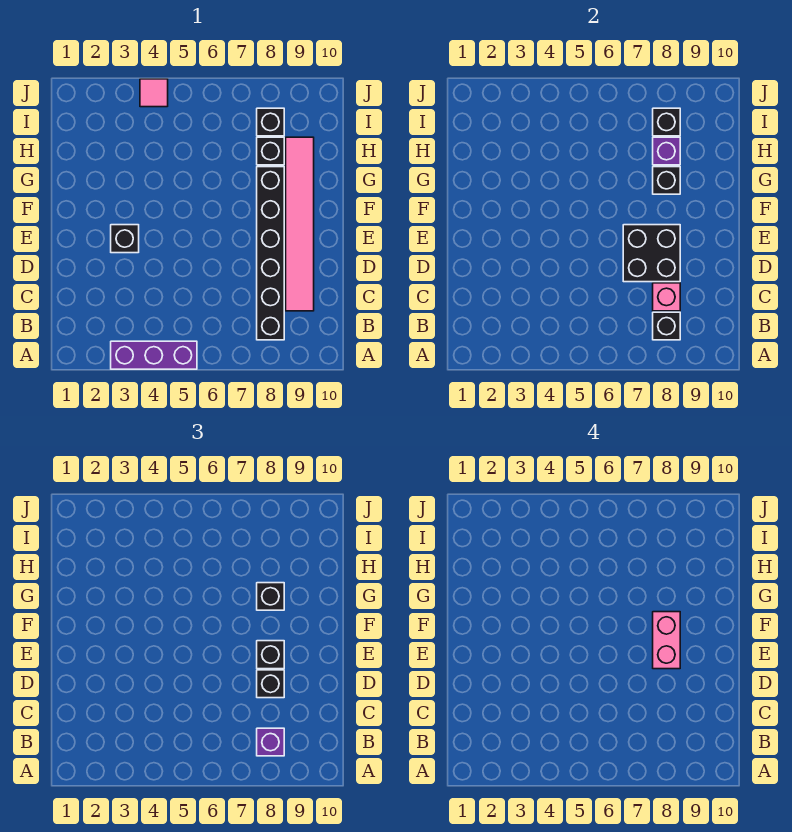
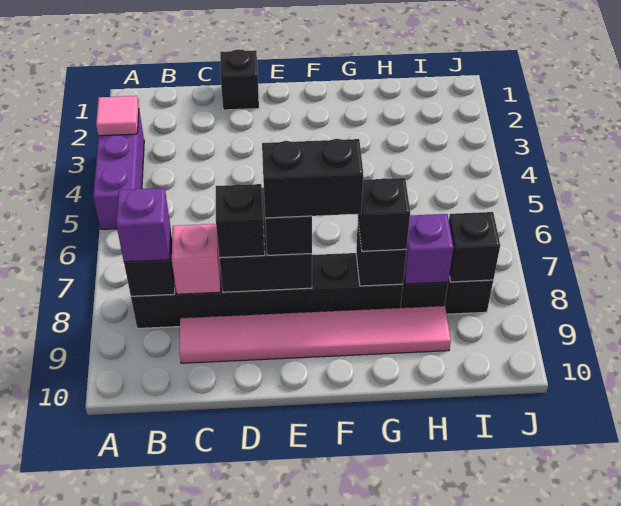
black 1x1 brick [111,225,139,253] -> black 1x1 brick moved to [220,49,259,110]
pink 1x2 brick [653,612,680,669] -> black 1x2 brick [262,139,363,218]
pink 1x1 tile [140,79,168,107] -> pink 1x1 tile moved to [96,96,139,136]

